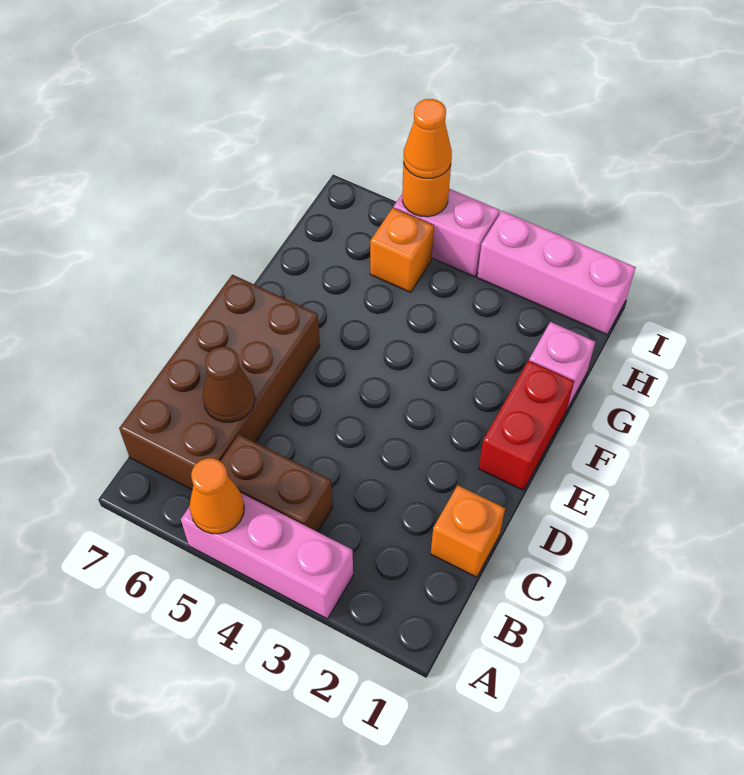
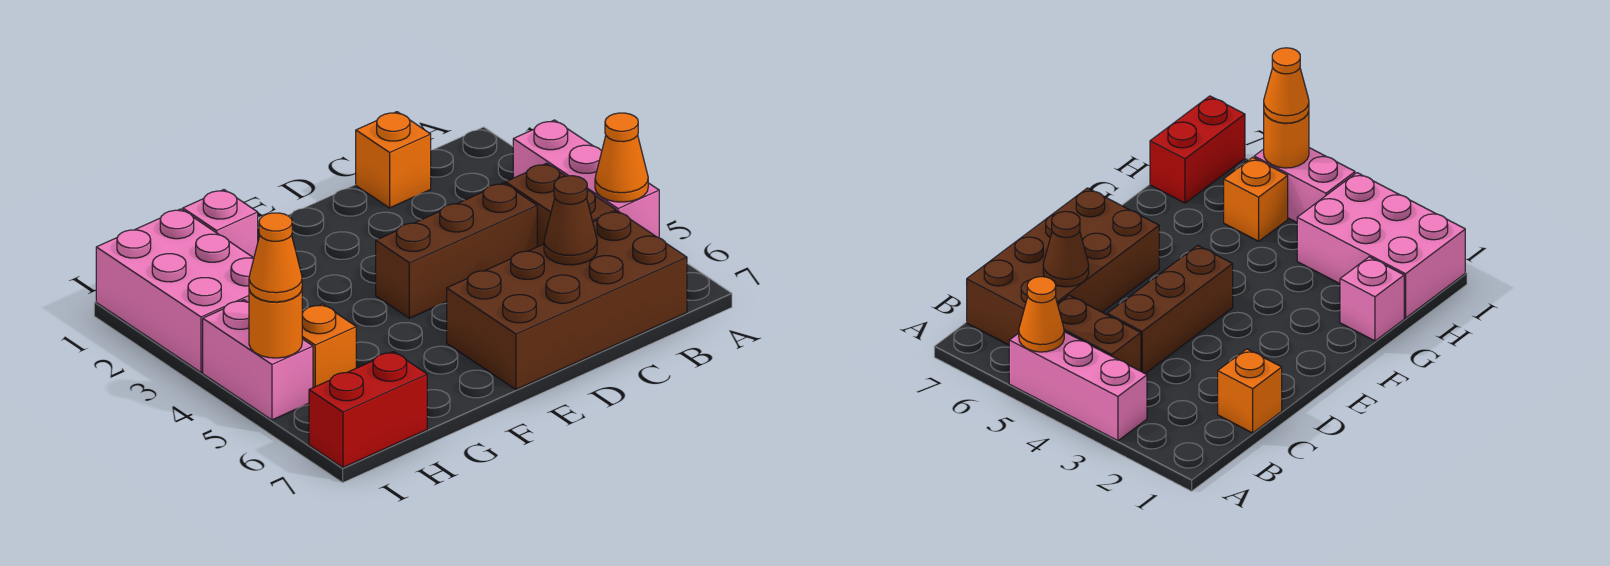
none -> brown 1x3 brick [376,183,537,318]
red 1x2 brick [479,361,574,490] -> red 1x2 brick moved to [309,352,427,467]
pink 1x3 brick [477,211,636,334] -> pink 2x3 brick [96,209,254,372]

